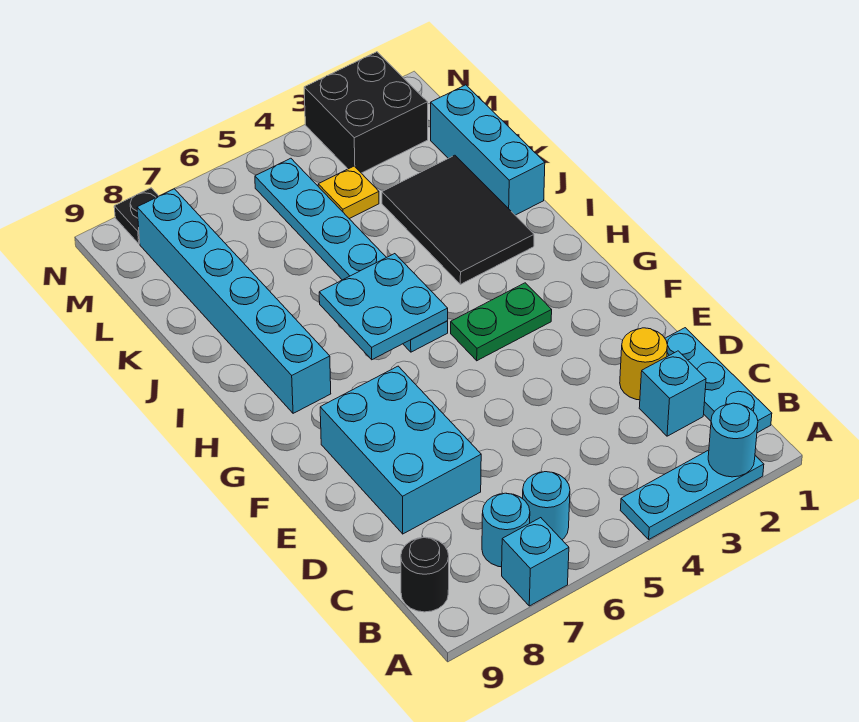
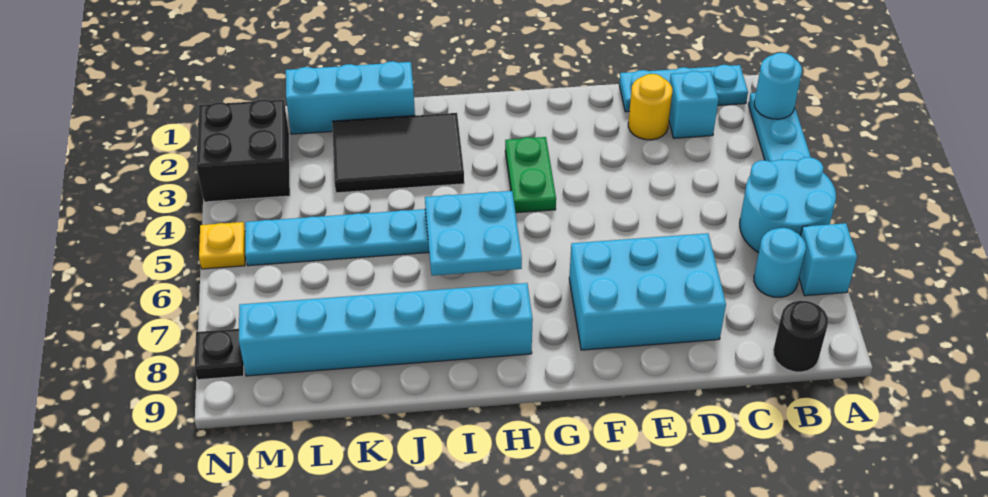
cyan 1x1 round brick [523,472,570,539] -> cyan 2x2 round brick [740,157,836,253]
yellow 1x1 plate [318,166,379,219] -> yellow 1x1 plate moved to [199,222,245,269]

